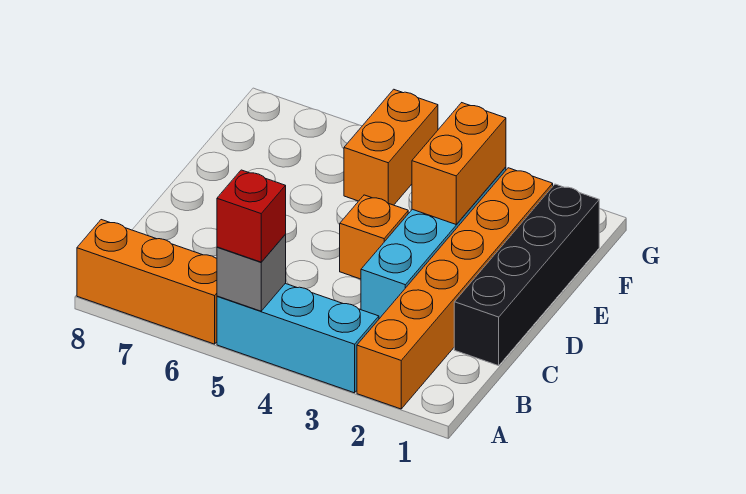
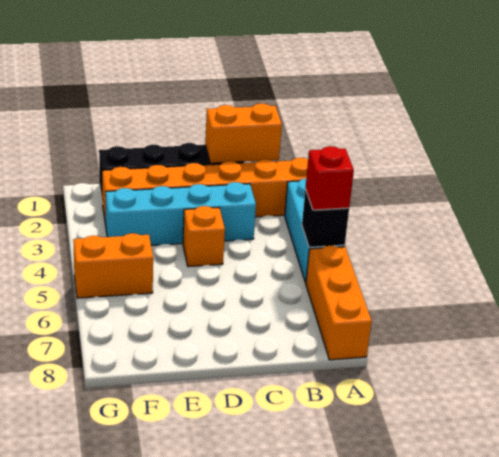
grey 1x1 brick [217,234,286,311] -> black 1x1 brick [302,189,349,247]
orange 1x2 brick [412,103,506,224] -> orange 1x2 brick moved to [205,103,282,163]

